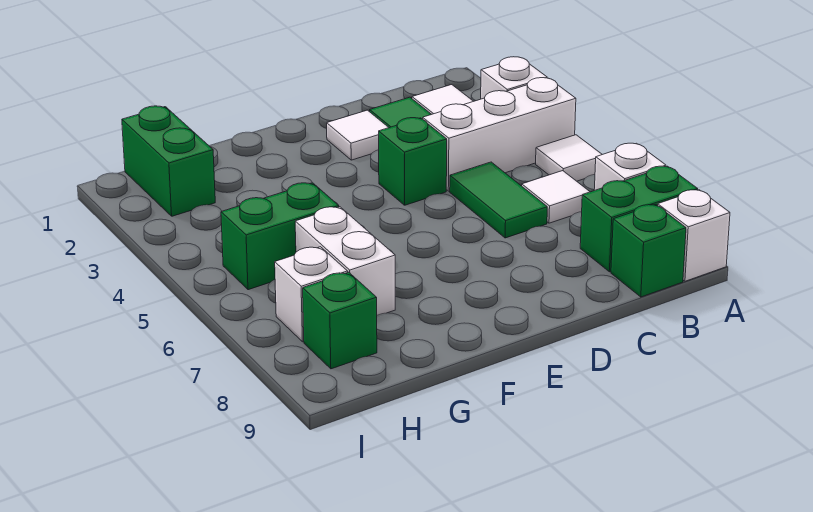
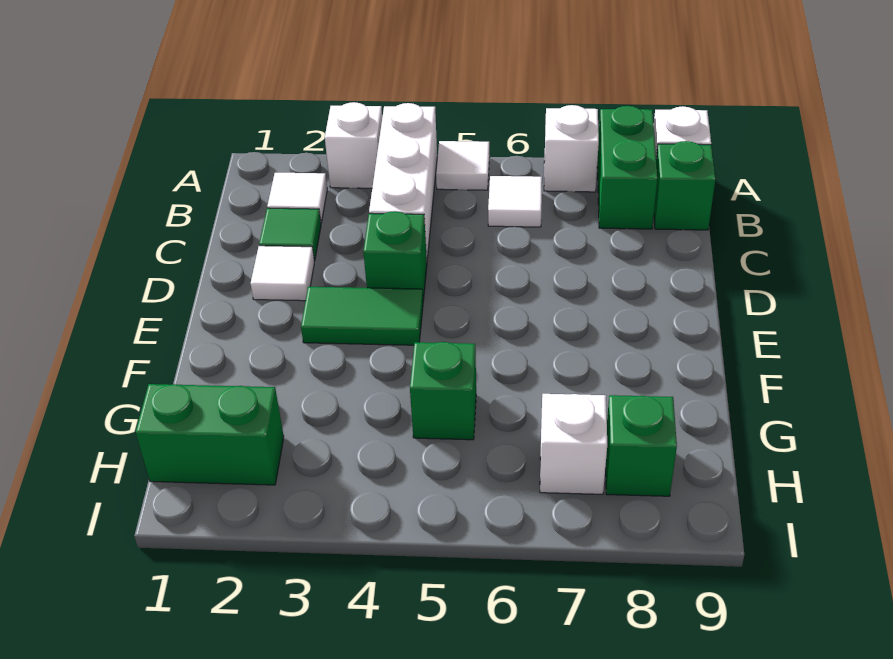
green 1x2 tile [450,162,547,238] -> green 1x2 tile moved to [301,287,423,345]
green 1x2 brick [221,183,339,290] -> green 1x1 brick [410,342,476,440]
white 1x2 brick [295,207,395,315] -> none

